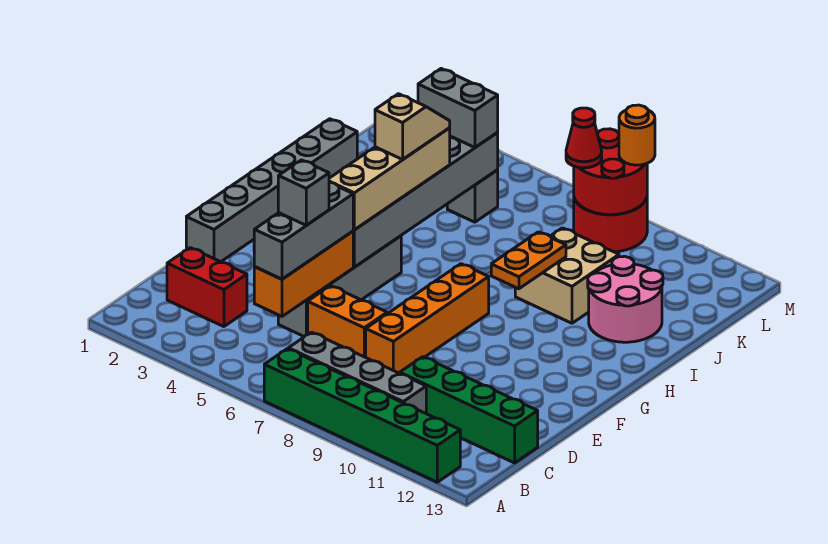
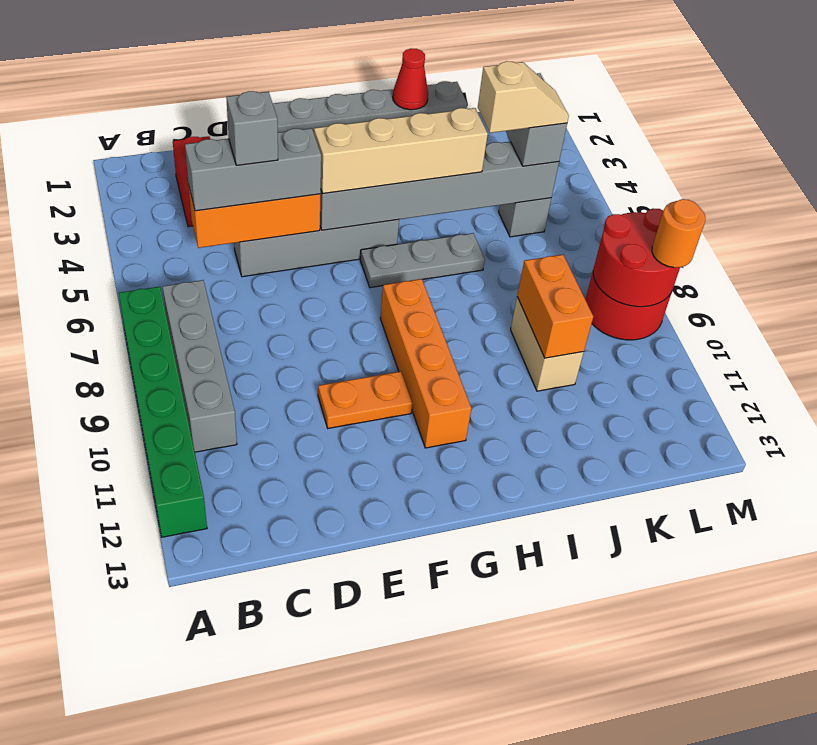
green 1x4 brick [400,357,538,463] -> none
orange 1x2 brick [308,286,387,357] -> orange 1x2 brick moved to [517,255,593,358]
orange 1x4 brick [366,264,489,373] -> orange 1x4 brick turned to [380,279,471,448]
none -> grey 1x3 plate [360,233,485,288]
tan 1x2 slope [375,94,450,159] -> tan 1x2 slope moved to [478,61,569,133]
orange 1x2 plate [491,232,566,289] -> orange 1x2 plate moved to [318,371,412,428]
tan 2x2 brick [515,228,619,323] -> tan 1x2 brick [511,297,584,391]
pink 2x2 round brick [588,256,663,342] -> none
red 1x1 cone [566,108,602,168] -> red 1x1 cone moved to [393,48,428,110]

